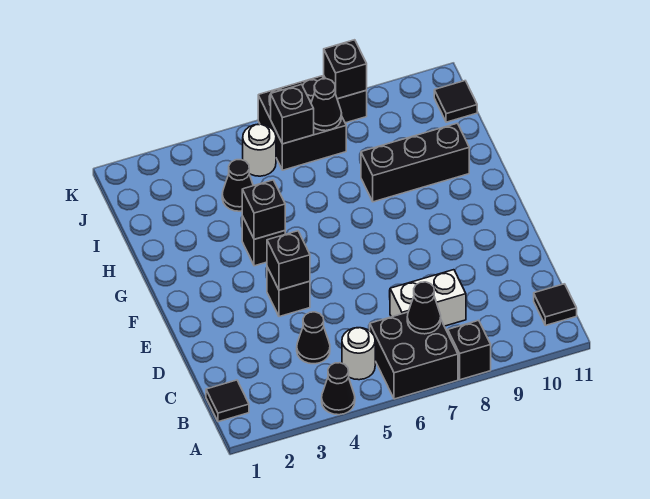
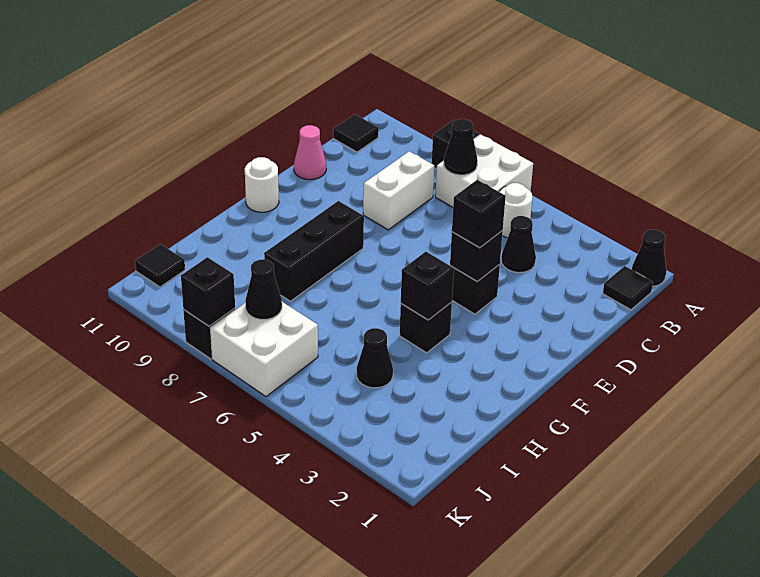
black 1x1 cone [322,363,355,415] -> black 1x1 cone moved to [632,230,667,286]
black 2x2 brick [370,312,458,399] -> white 2x2 brick [435,134,533,207]
white 1x2 brick [390,270,466,326] -> white 1x2 brick turned to [363,151,434,230]
none -> pink 1x1 cone [294,125,326,180]
black 1x3 brick [361,123,469,202] -> black 1x3 brick turned to [264,201,364,301]
white 1x1 round brick [243,124,276,176] -> white 1x1 round brick moved to [245,157,279,212]
black 2x2 brick [258,76,346,170] -> white 2x2 brick [210,302,318,397]
black 1x1 brick [271,84,314,144] -> black 1x1 brick moved to [452,180,506,248]

